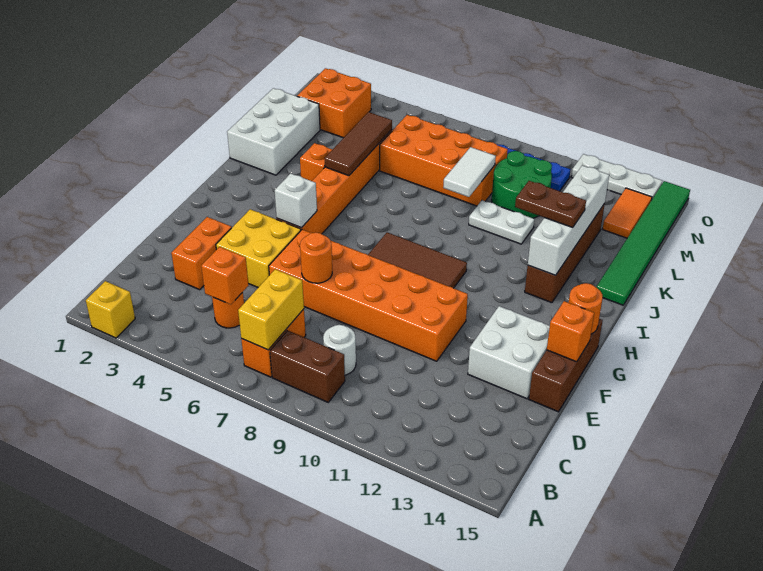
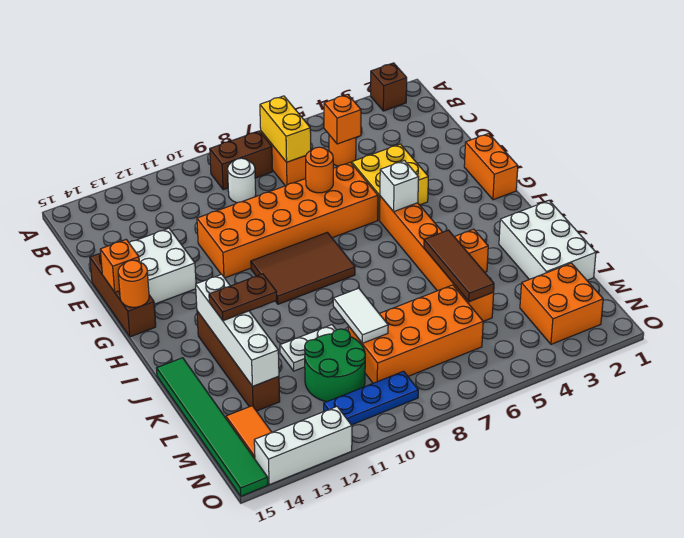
yellow 1x1 brick [86,281,135,338] -> brown 1x1 brick [371,63,407,111]
orange 1x2 brick [171,217,232,290] -> orange 1x2 brick moved to [464,133,518,200]
white 1x3 plate [571,154,662,199] -> white 1x3 brick [254,407,352,485]

